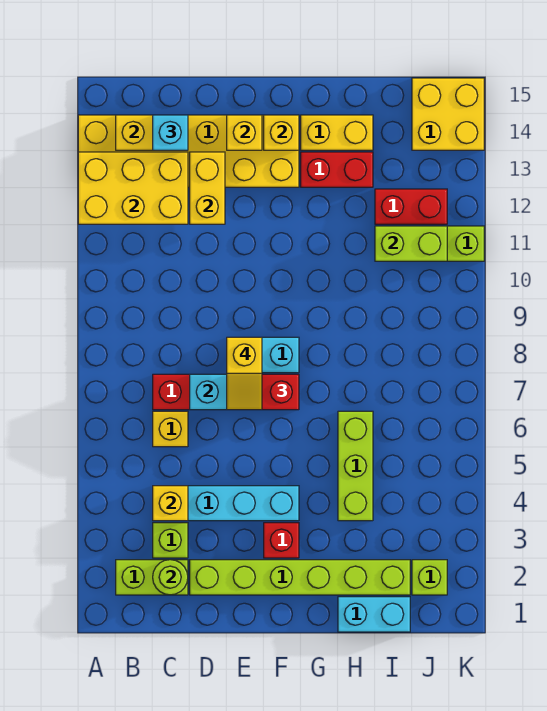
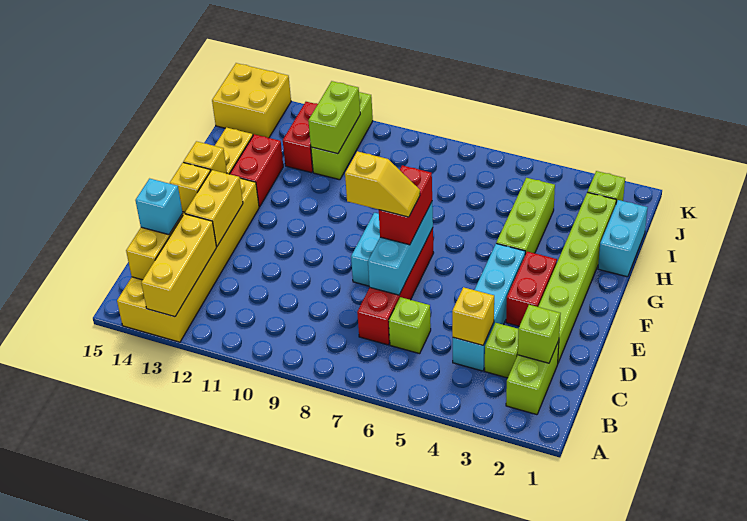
yellow 2x3 brick [78,152,188,224] -> yellow 1x3 brick [141,214,217,317]
lime 1x1 round brick [153,560,188,595] -> lime 1x1 brick [518,305,561,363]
yellow 1x1 brick [153,411,188,447] -> lime 1x1 brick [389,297,431,354]
yellow 1x2 brick [190,152,225,224] -> yellow 1x2 brick turned to [185,170,243,246]
red 1x1 brick [264,523,299,558] -> red 1x2 brick [506,252,557,326]
lime 1x3 brick [338,411,373,521] -> lime 1x3 brick turned to [496,178,555,254]

